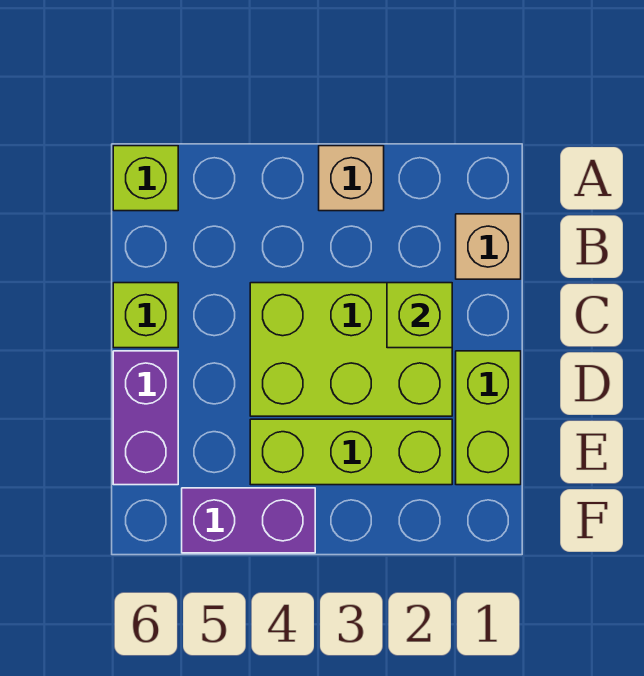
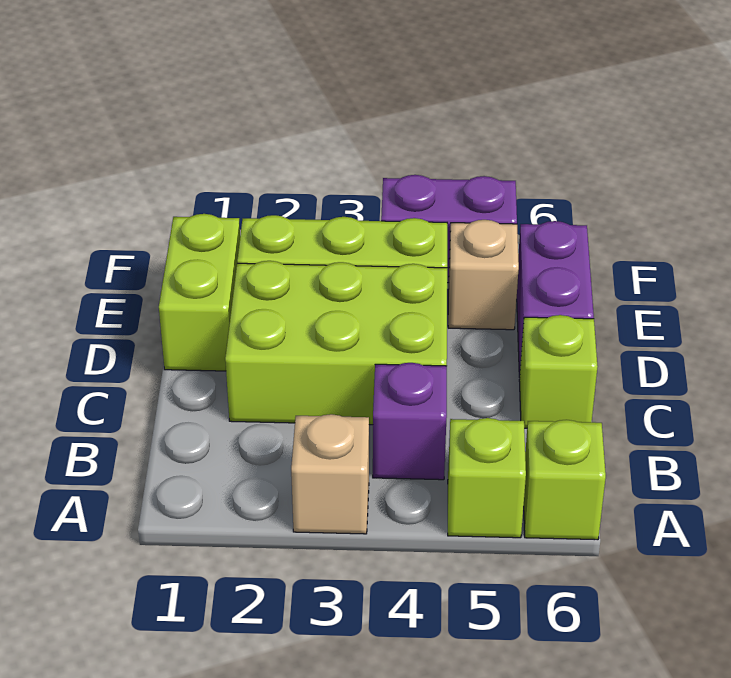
tan 1x1 brick [456,214,521,279] -> tan 1x1 brick moved to [448,220,519,330]
none -> purple 1x1 brick [373,363,447,480]
lime 1x1 brick [387,283,452,348] -> lime 1x1 brick moved to [448,418,526,538]

